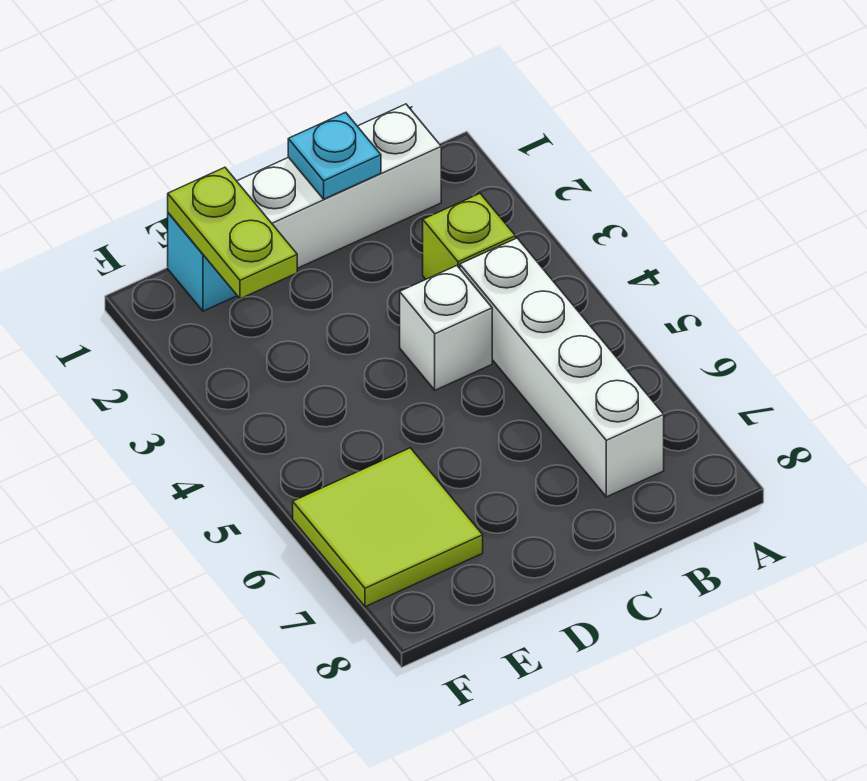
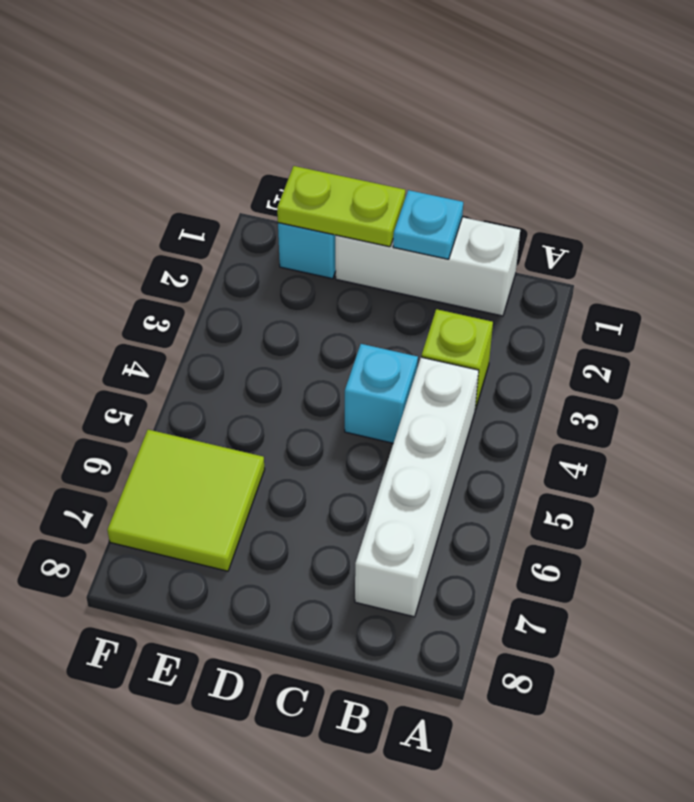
white 1x1 brick [400,266,492,390] -> cyan 1x1 brick [345,344,418,443]
lime 1x2 plate [168,167,297,299] -> lime 1x2 plate turned to [277,166,405,247]

